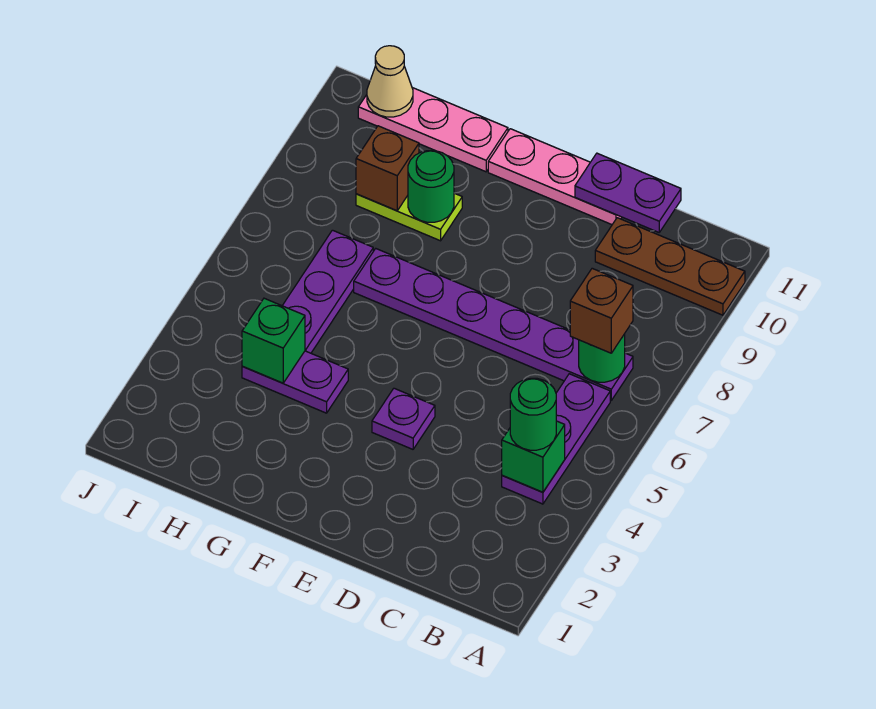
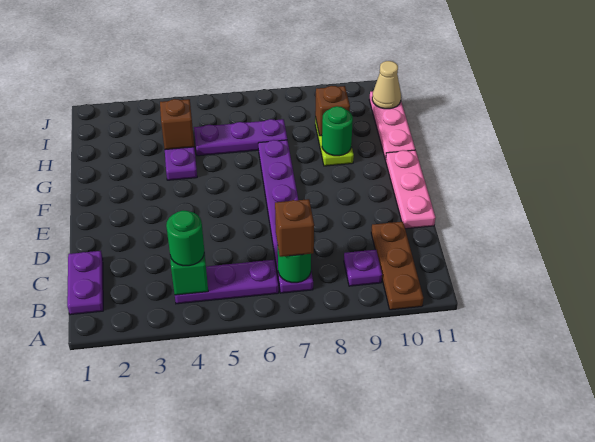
purple 1x2 plate [575,153,681,232] -> purple 1x2 plate moved to [67,251,103,315]
purple 1x1 plate [372,388,435,449] -> purple 1x1 plate moved to [344,250,382,286]
green 1x1 brick [242,298,305,383] -> brown 1x1 brick [160,99,194,150]

